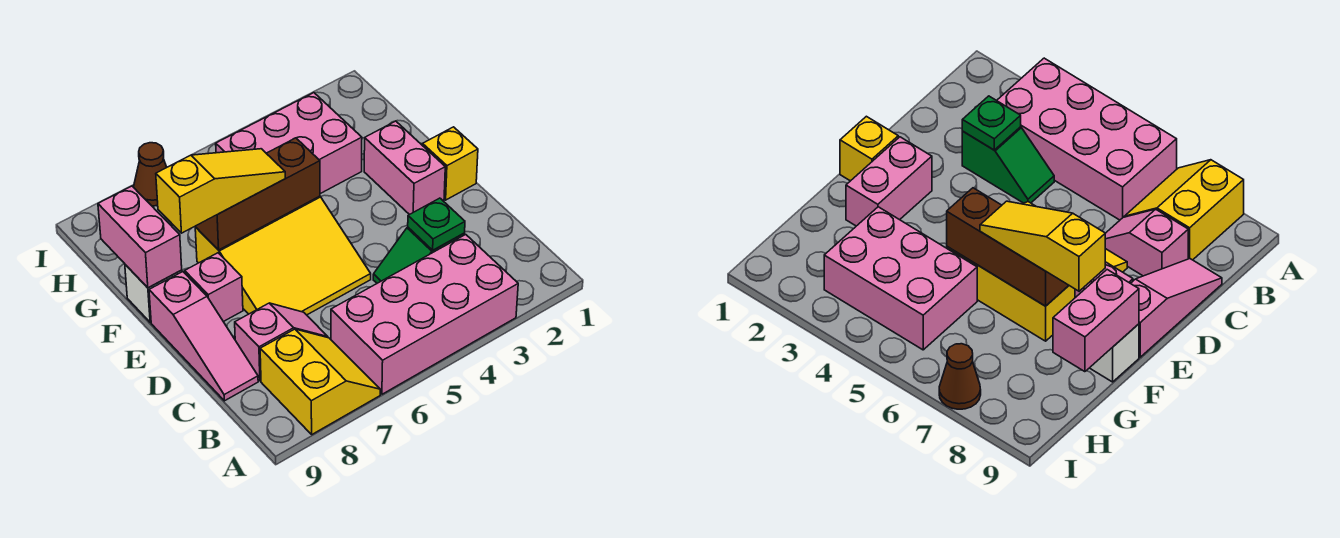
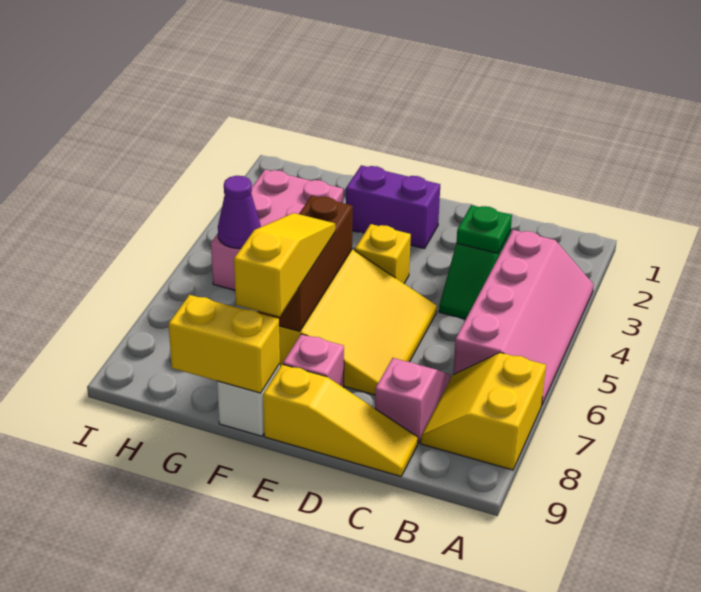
pink 2x4 brick [331,235,518,394] -> pink 2x4 slope [453,230,594,405]
yellow 2x2 slope [260,329,380,434] -> yellow 2x2 slope turned to [421,353,546,470]
pink 1x3 slope [149,272,258,401] -> yellow 1x3 slope [263,364,418,476]
yellow 1x1 brick [423,127,478,200] -> yellow 1x1 brick moved to [355,224,411,283]
pink 1x2 brick [364,121,445,215] -> purple 1x2 brick [346,165,440,249]
pink 1x2 brick [98,186,182,288] -> yellow 1x2 brick [169,295,280,393]
none -> purple 1x1 cone [218,176,261,248]
brown 1x1 cone [134,143,167,206] -> none

